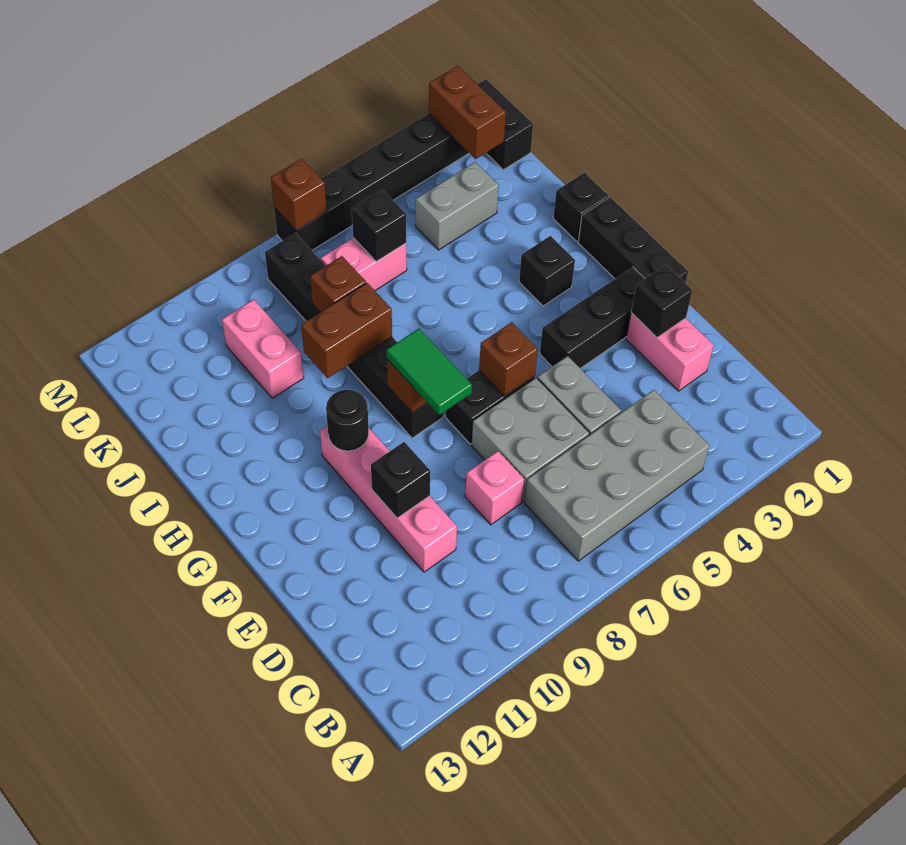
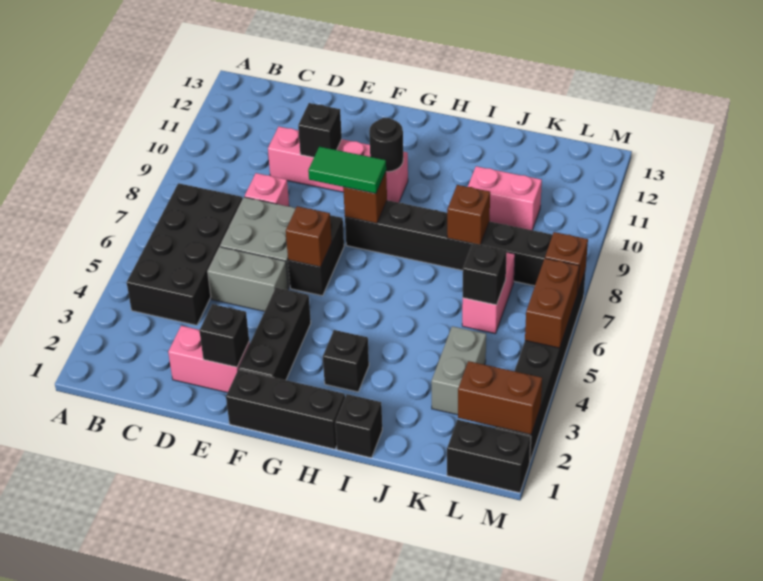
grey 2x4 brick [525,390,710,561] -> black 2x4 brick [127,183,243,325]
brown 1x2 brick [301,283,392,378] -> brown 1x2 brick moved to [525,258,579,348]

